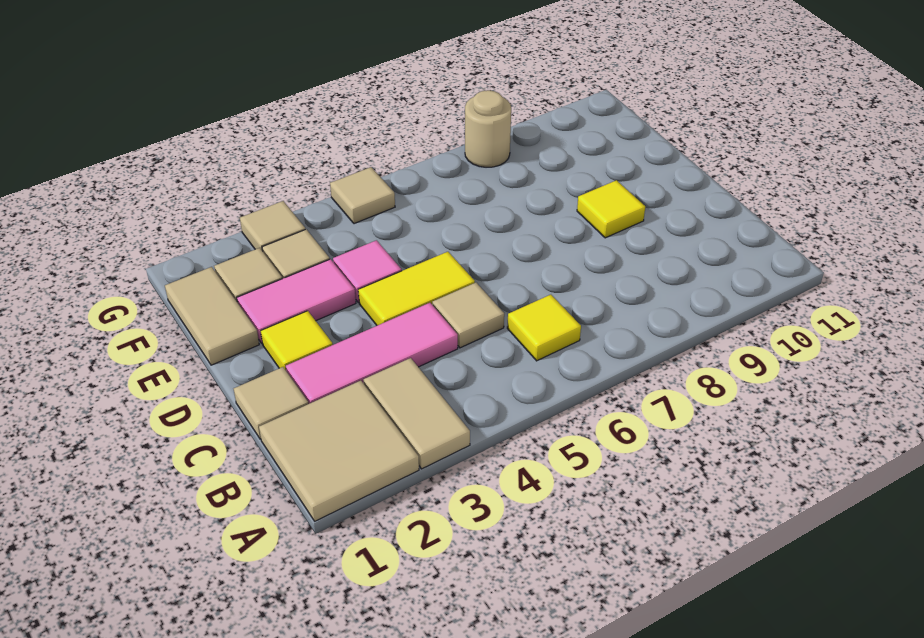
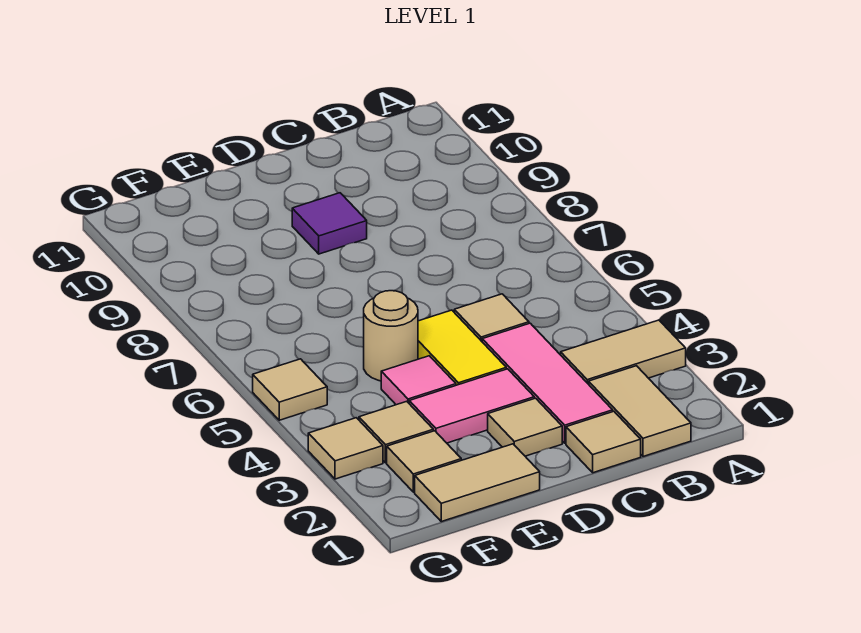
tan 2x2 tile [259,381,419,521] -> tan 1x2 tile [589,366,691,456]
yellow 1x1 tile [507,295,581,361] -> none
yellow 1x1 tile [261,311,333,370] -> tan 1x1 tile [488,398,562,456]
yellow 1x1 tile [577,180,645,238] -> purple 1x1 tile [292,193,367,254]
pink 1x2 tile [237,259,356,344] -> pink 1x2 tile turned to [409,369,534,443]
tan 1x1 round brick [465,90,511,167] -> tan 1x1 round brick moved to [364,291,418,381]

